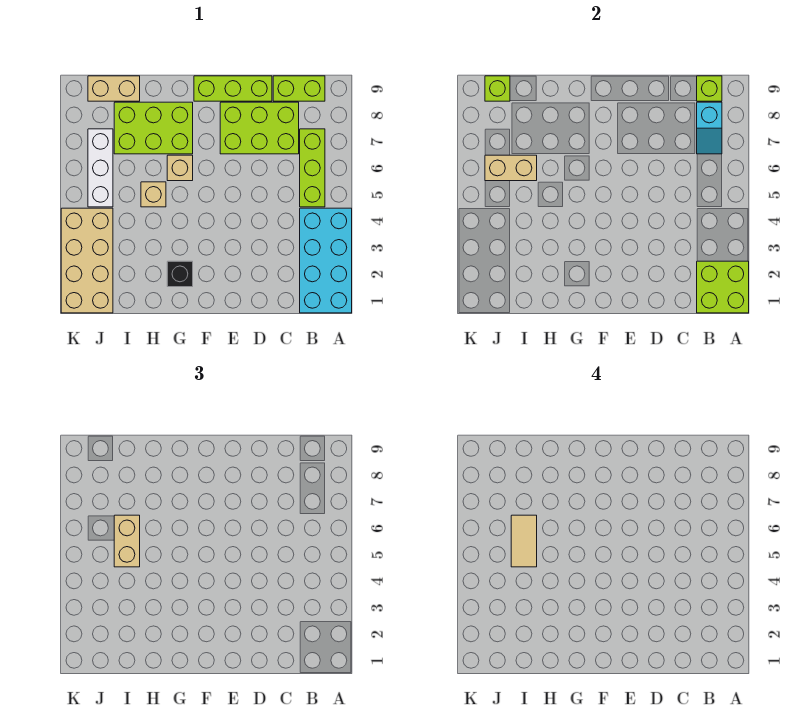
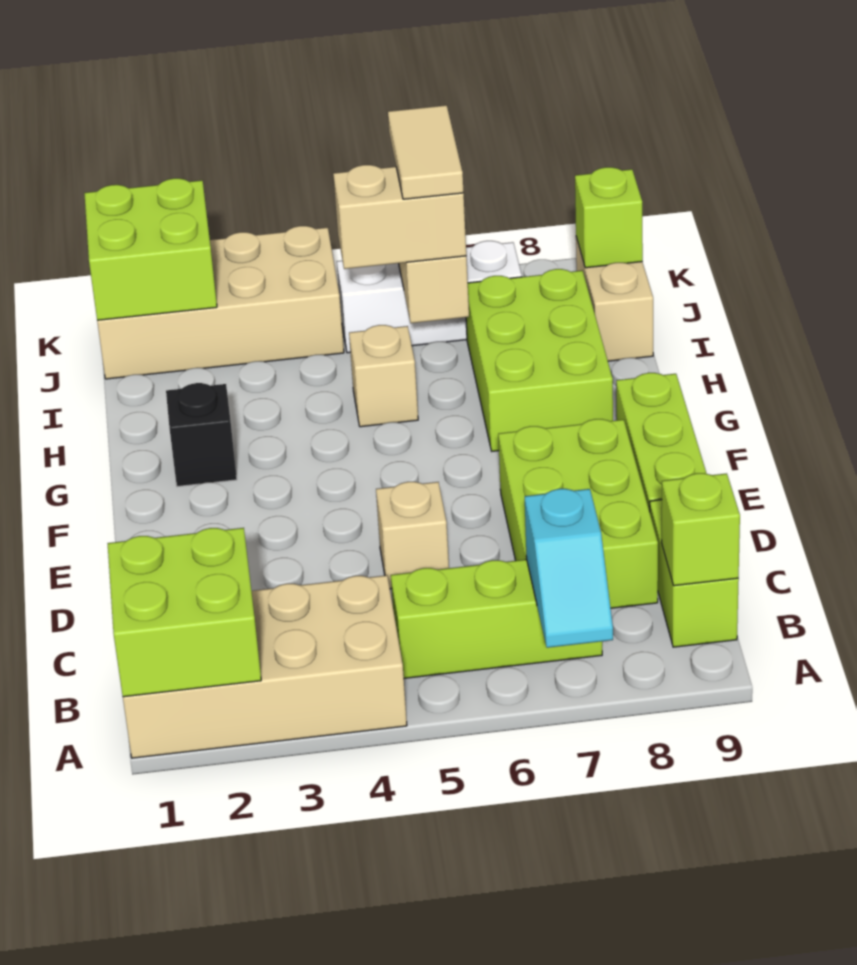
cyan 2x4 brick [300,208,352,313] -> tan 2x4 brick [123,575,407,758]
cyan 1x2 slope [697,102,722,154] -> cyan 1x2 slope turned to [525,489,613,648]
tan 1x1 brick [167,155,193,181] -> tan 1x1 brick moved to [376,482,449,589]
tan 1x2 tile [511,515,537,567] -> tan 1x2 tile turned to [388,105,464,199]
none -> lime 2x2 brick [84,178,217,320]

